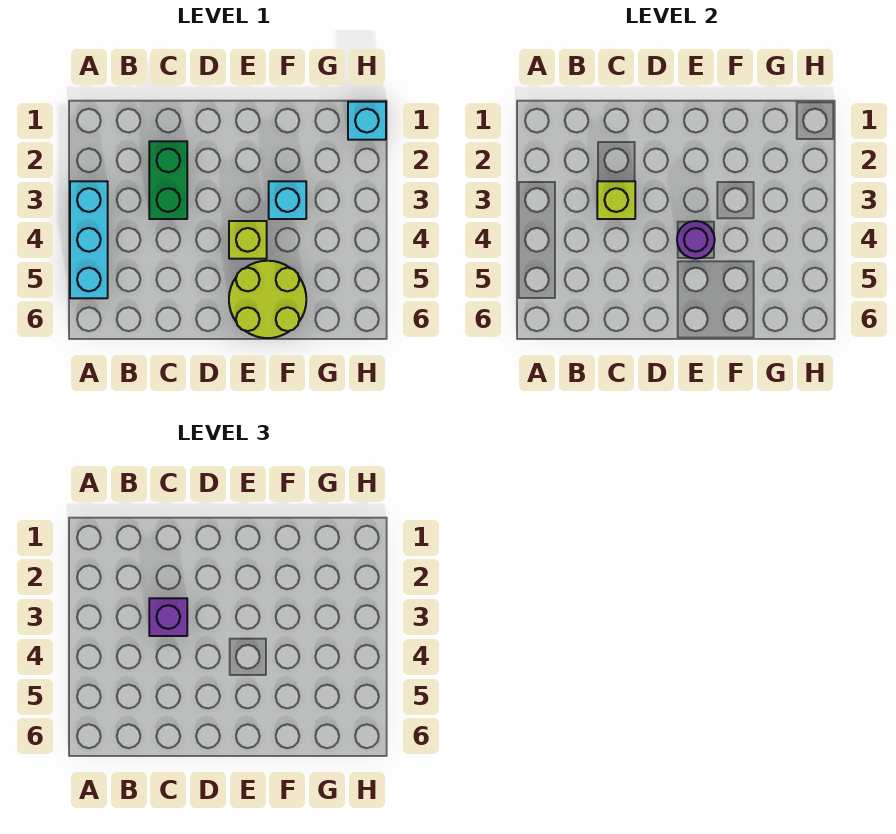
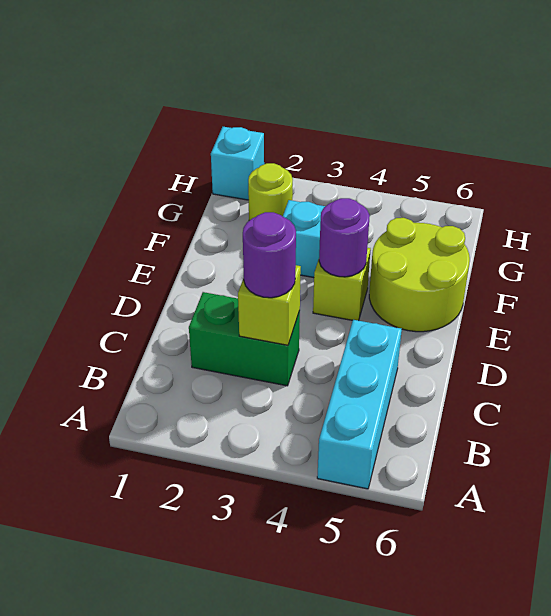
cyan 1x3 brick [70,181,108,298] -> cyan 1x3 brick turned to [317,320,402,489]
purple 1x1 brick [149,598,187,636] -> purple 1x1 round brick [243,212,296,298]
none -> lime 1x1 round brick [248,163,293,221]

